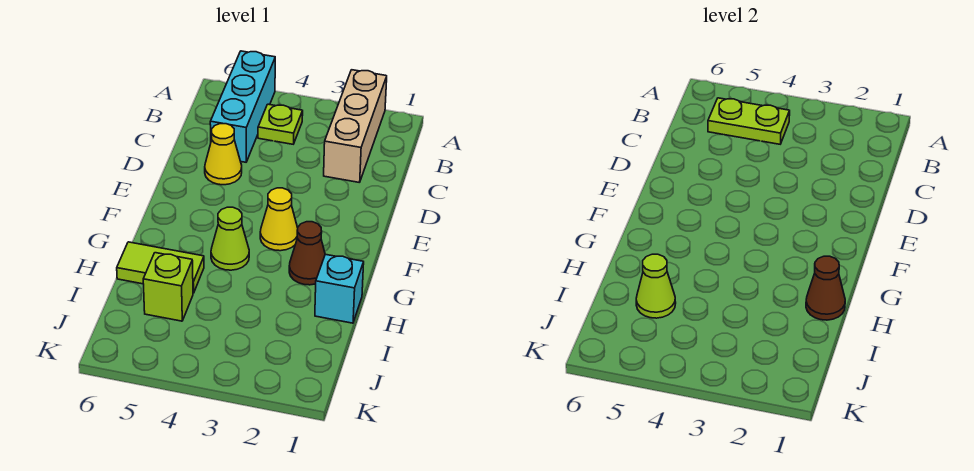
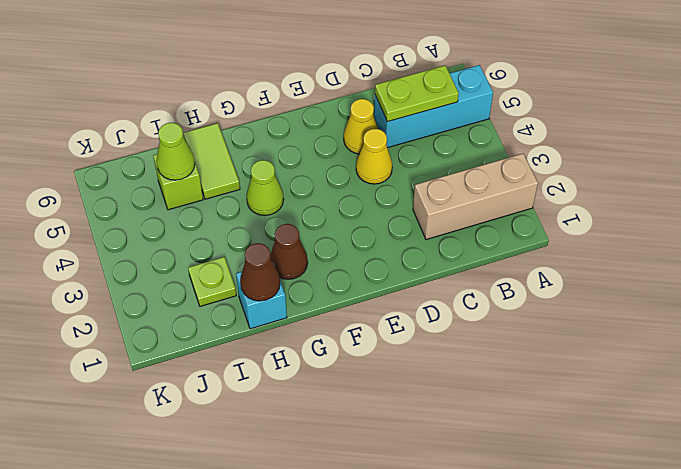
lime 1x1 plate [258,104,303,144] -> lime 1x1 plate moved to [188,257,236,306]
lime 1x2 plate [708,98,790,144] -> lime 1x2 plate turned to [375,66,459,122]
yellow 1x1 cone [260,188,298,251] -> yellow 1x1 cone moved to [356,129,392,184]

